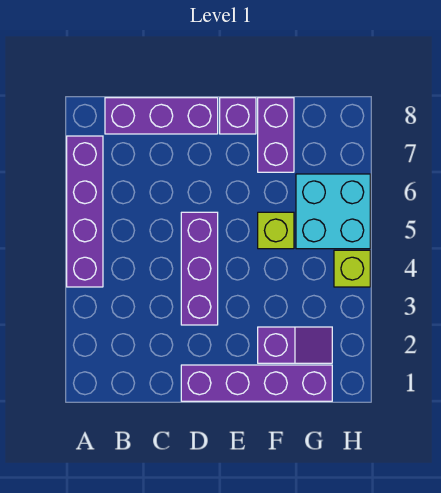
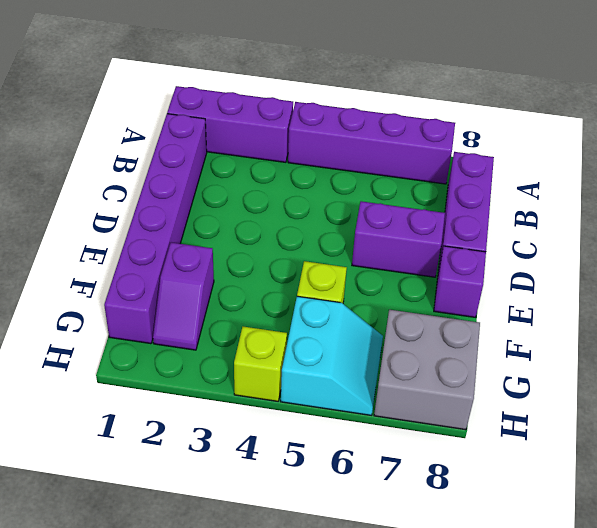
purple 1x4 brick [181,365,332,401] -> purple 1x6 brick [104,114,207,344]
purple 1x3 brick [181,212,218,325] -> purple 1x3 brick moved to [167,86,293,162]
purple 1x2 brick [258,98,294,172] -> purple 1x2 brick moved to [352,201,445,277]
cyan 2x2 brick [296,174,370,249] -> cyan 2x2 slope [281,296,383,415]
none -> grey 2x2 brick [374,310,480,430]

